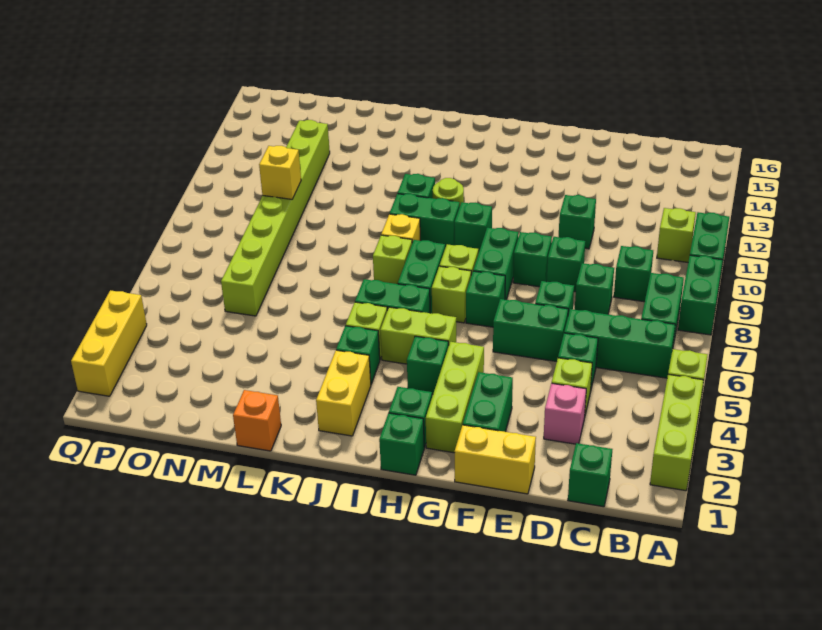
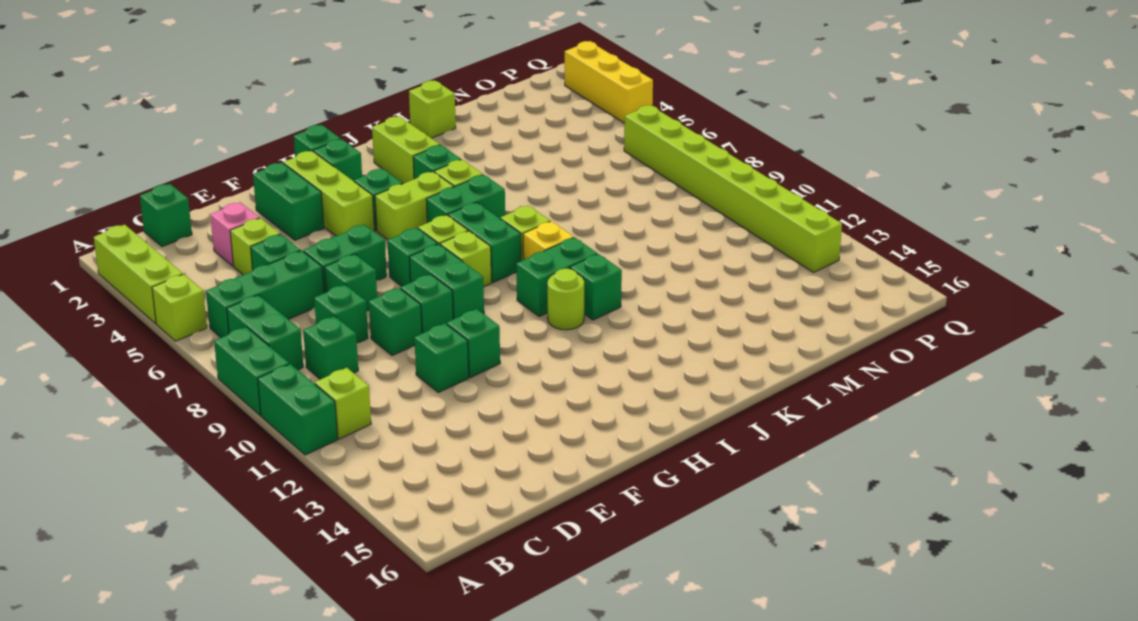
yellow 1x2 brick [454,425,536,494] -> none
green 1x1 brick [454,202,492,253] -> green 1x1 brick moved to [447,309,500,377]
yellow 1x2 brick [316,350,371,436] -> lime 1x2 brick [372,116,440,184]
orange 1x1 brick [233,390,281,451] -> lime 1x1 brick [409,81,456,138]
lime 1x8 brick [221,120,330,316] -> lime 1x8 brick moved to [624,105,842,272]
yellow 1x1 brick [259,146,301,199] -> none

